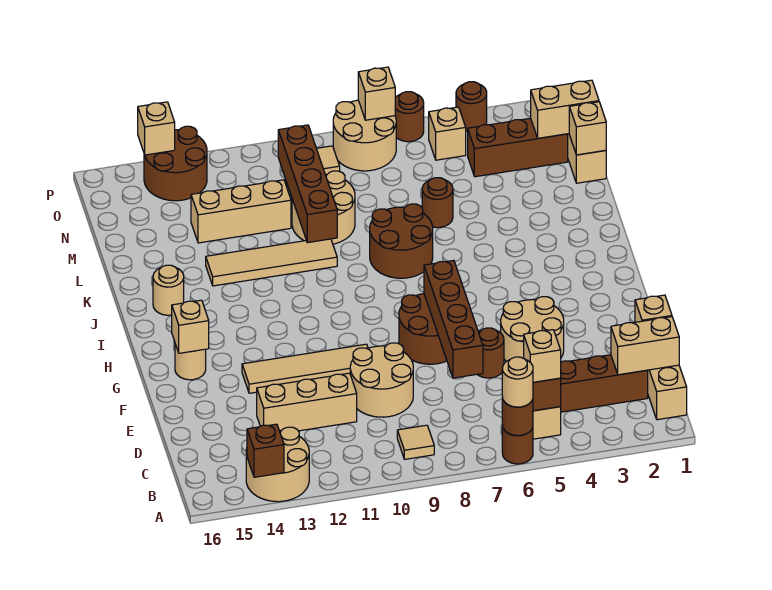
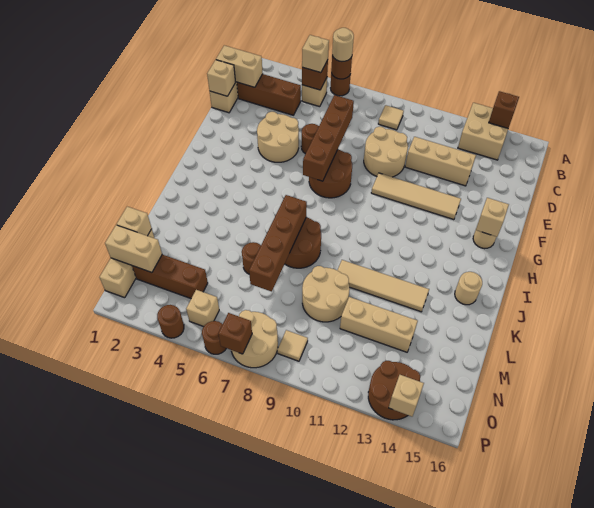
tan 2x2 round brick [246,427,309,502] -> tan 2x2 brick [458,103,508,160]
brown 1x4 brick [278,125,337,243] -> brown 1x4 brick moved to [249,195,307,291]
tan 1x1 brick [358,67,395,120] -> brown 1x1 brick [218,313,252,354]

